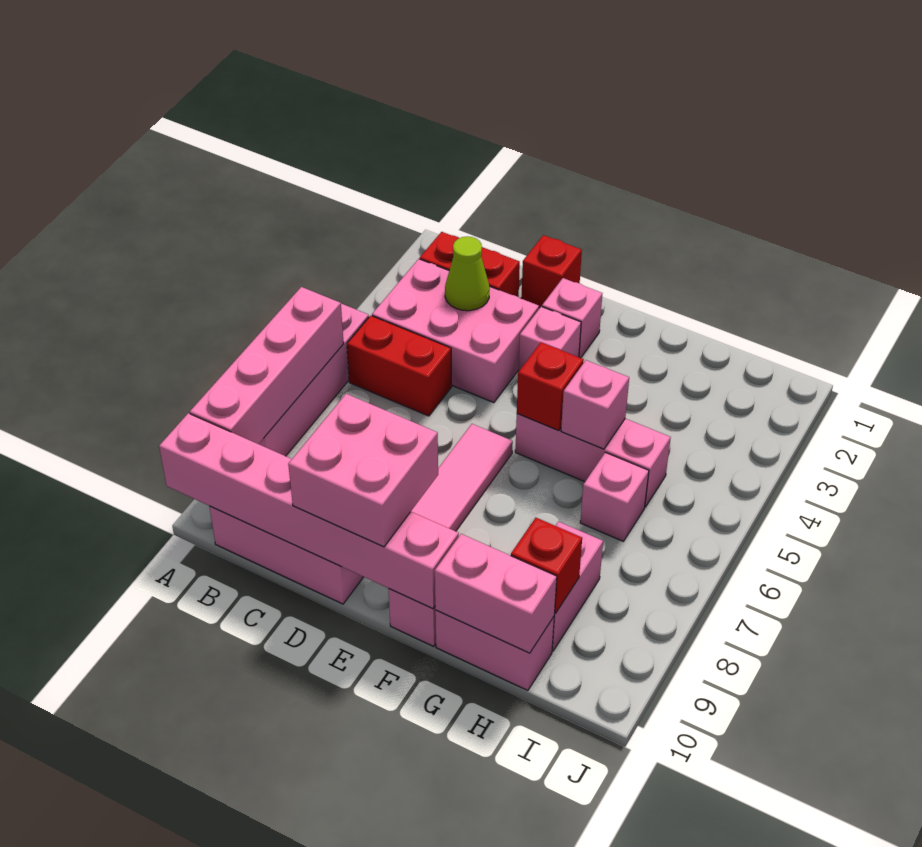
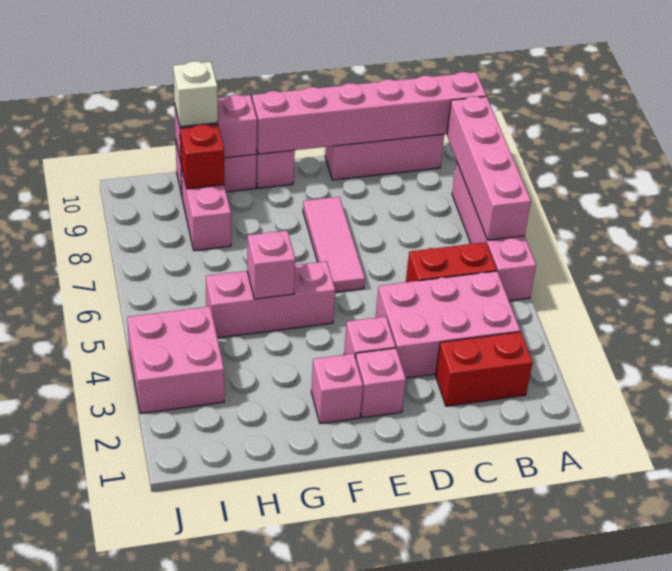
lime 1x1 cone [445,237,490,311] -> none
red 1x1 brick [521,235,582,307] -> none
pink 2x2 brick [288,394,438,547] -> pink 2x2 brick moved to [127,307,224,414]
red 1x1 brick [517,342,584,431] -> none
pink 1x1 brick [580,452,649,541] -> pink 1x1 brick moved to [311,354,363,424]
none -> white 1x1 brick [173,61,218,127]

